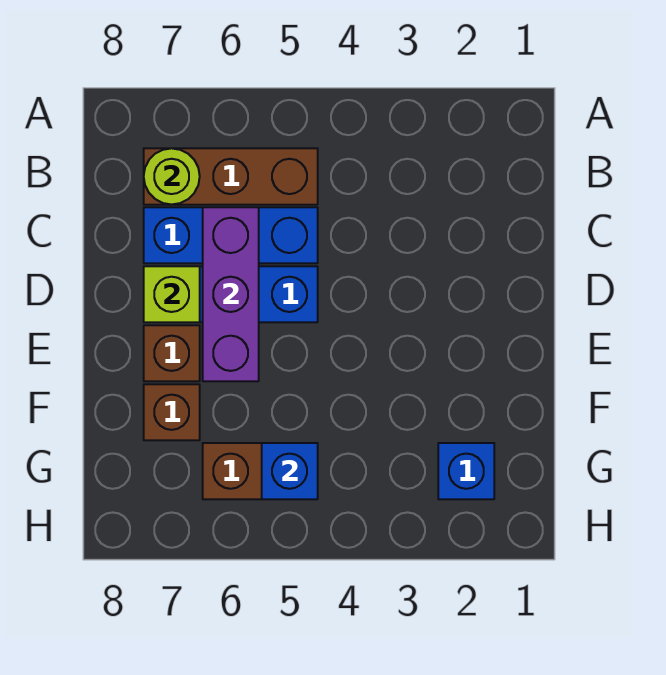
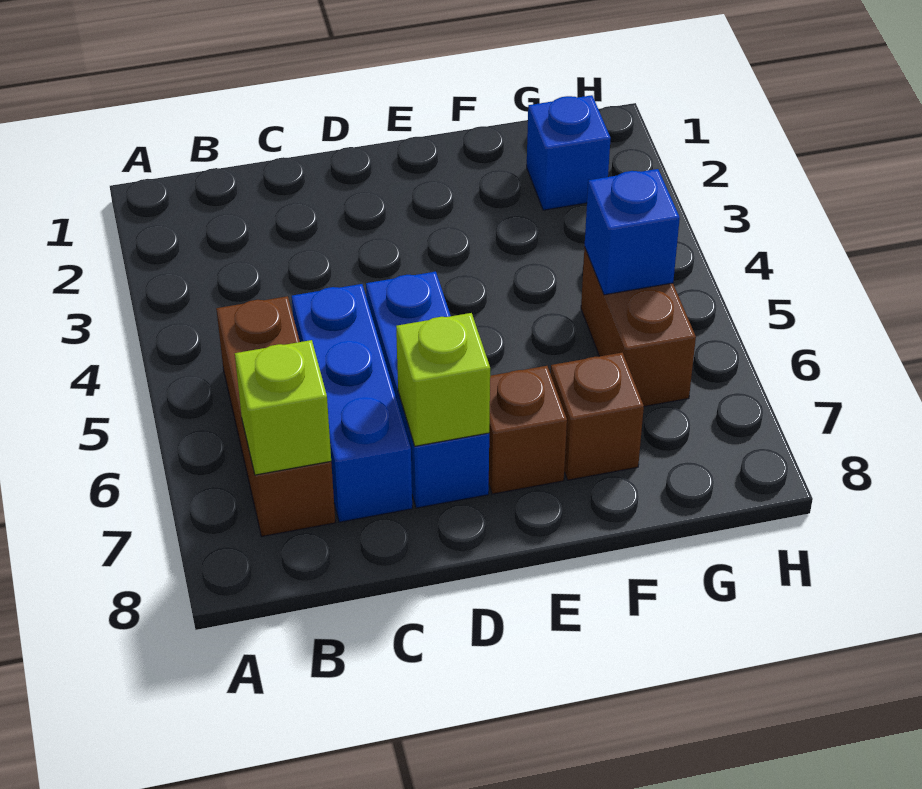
lime 1x1 round brick [144,148,200,204] -> lime 1x1 brick [235,340,331,475]
purple 1x3 brick [203,207,259,381] -> none

